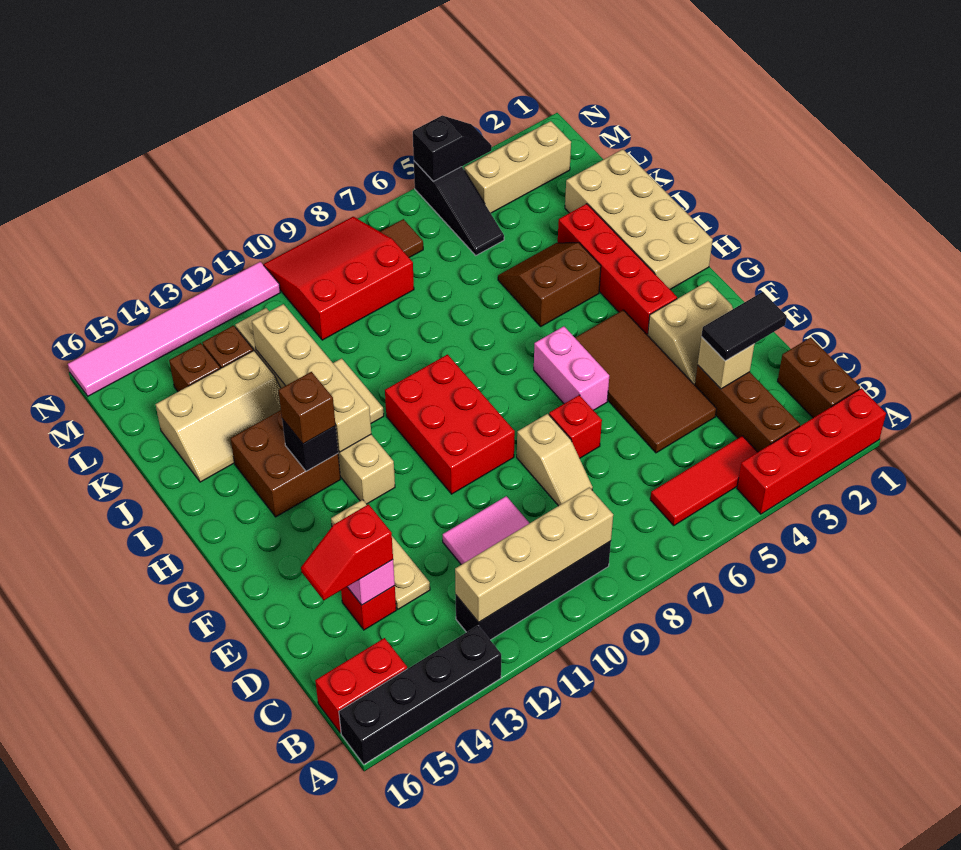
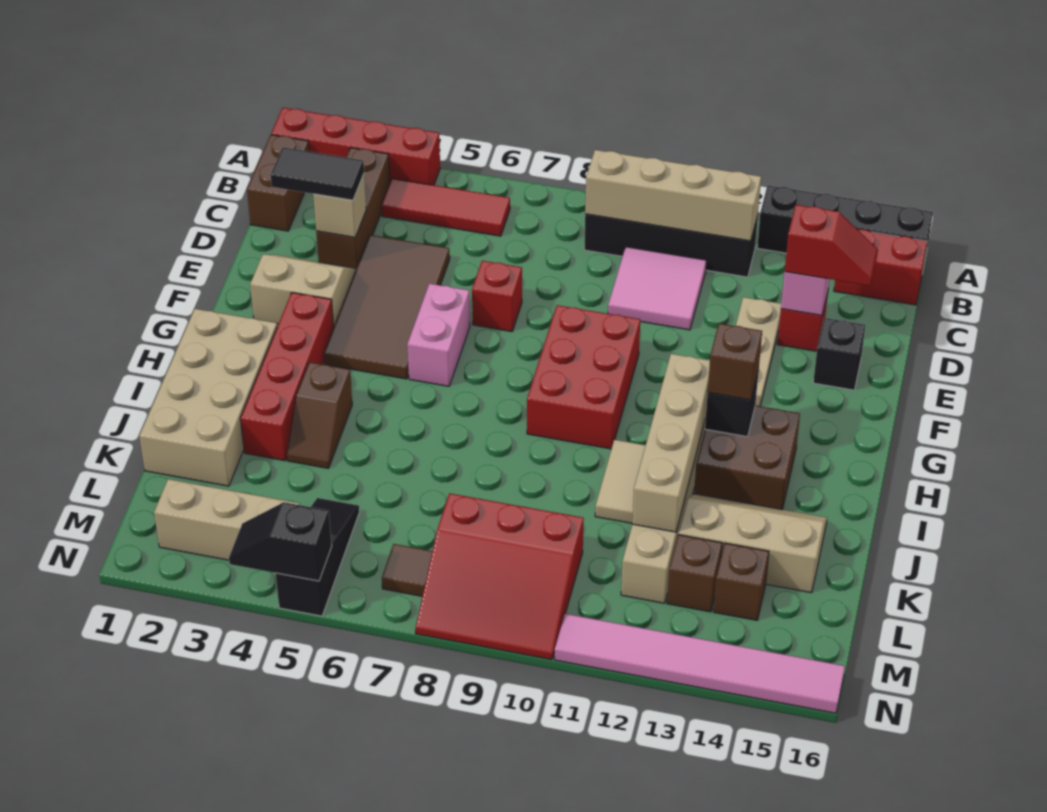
tan 1x2 slope [517,414,593,506] -> none
none -> black 1x1 brick [813,318,865,390]
brown 2x2 slope [498,243,601,326] -> brown 1x2 slope [287,362,352,468]

